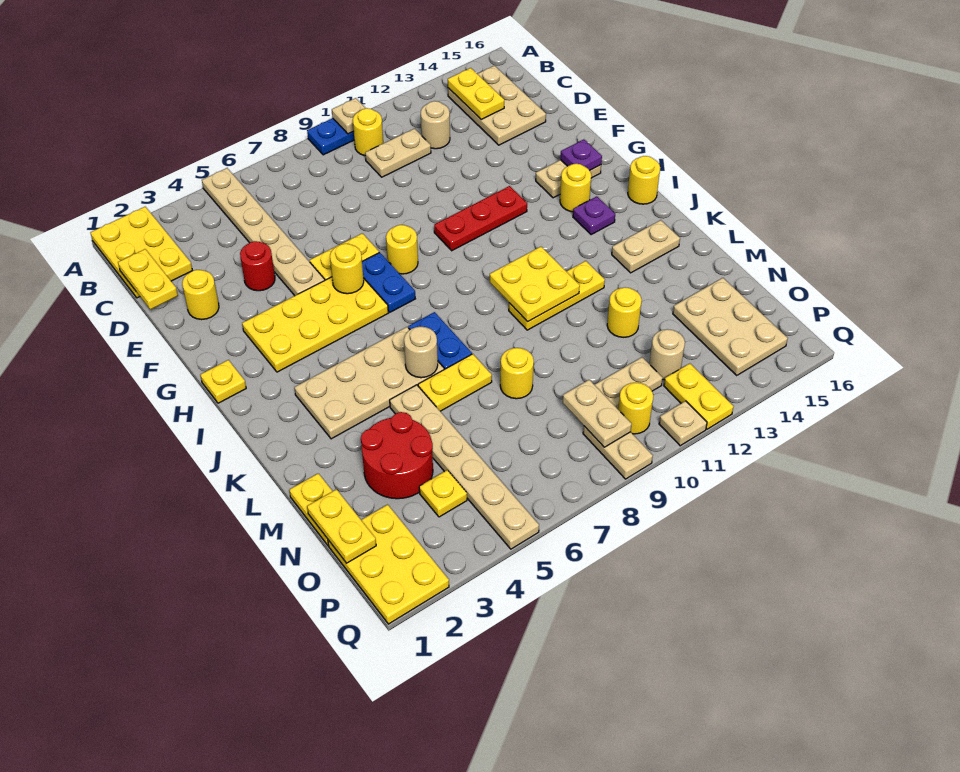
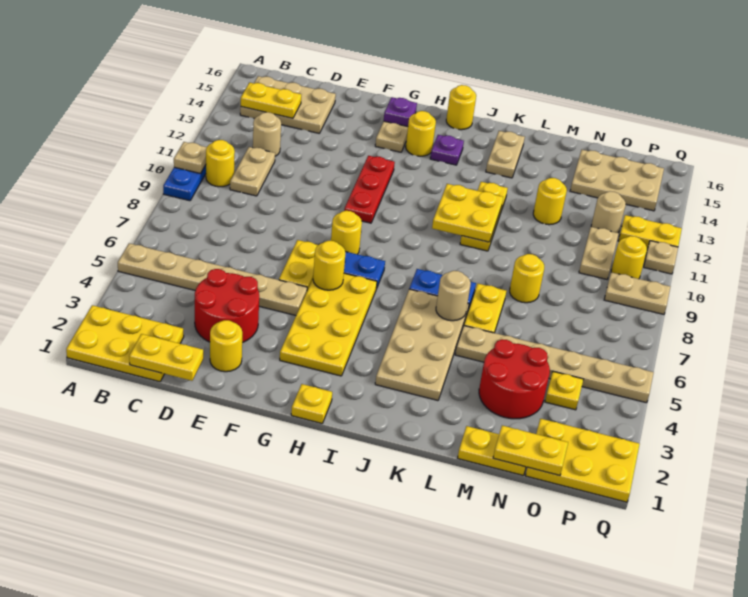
red 1x1 round brick [240,241,275,291] -> red 2x2 round brick [195,269,259,343]
tan 1x2 plate [563,380,632,447] -> none

